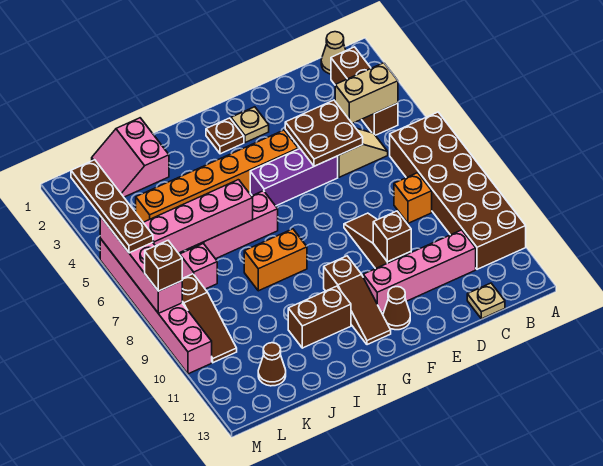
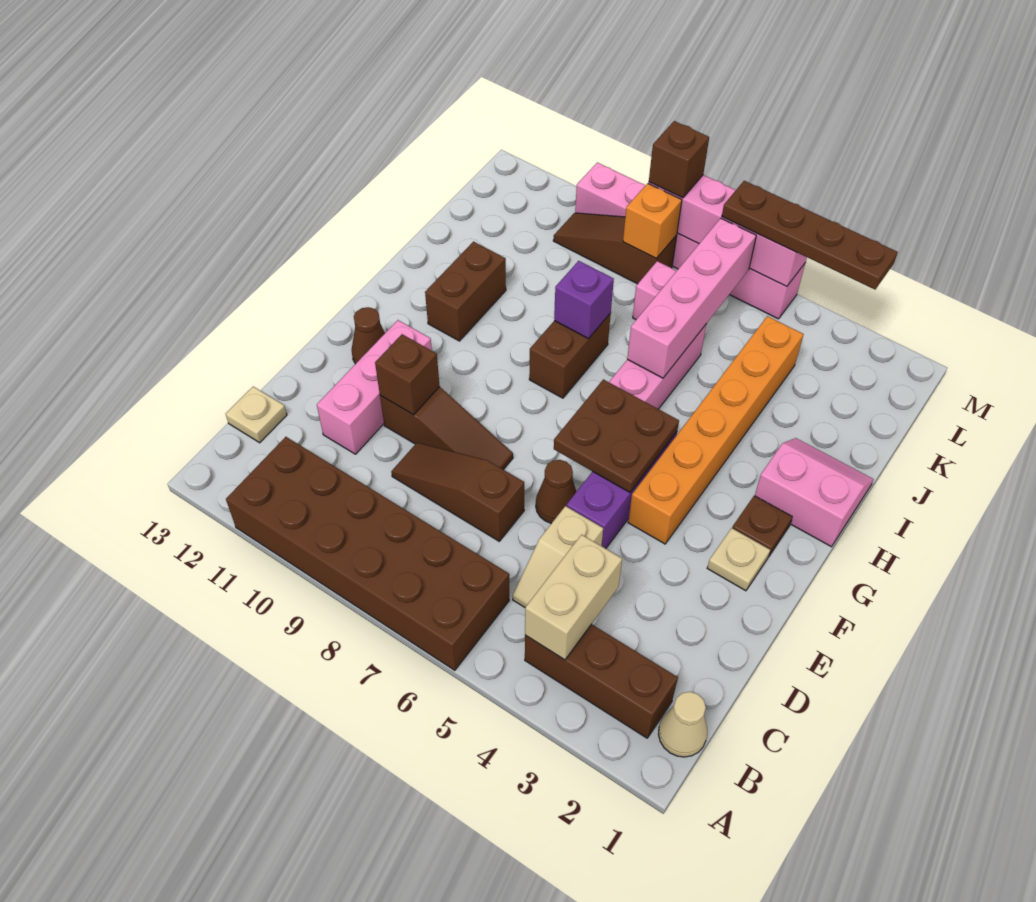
orange 1x1 brick [394,173,432,223] -> orange 1x1 brick moved to [623,183,682,259]
pink 1x4 brick [363,230,476,312] -> pink 1x3 brick [317,320,432,454]
brown 2x2 plate [285,100,363,166] -> brown 2x2 plate moved to [554,379,679,492]
brown 1x3 slope [324,256,391,345] -> brown 1x3 slope moved to [391,442,524,541]
orange 1x2 brick [244,229,307,291] -> brown 1x2 brick [529,313,611,398]
none -> purple 1x1 brick [554,261,614,339]
pink 2x2 slope [92,118,169,197] -> pink 2x2 slope moved to [755,438,874,547]
brown 1x1 cone [258,343,286,386] -> brown 1x1 cone moved to [536,460,576,523]

